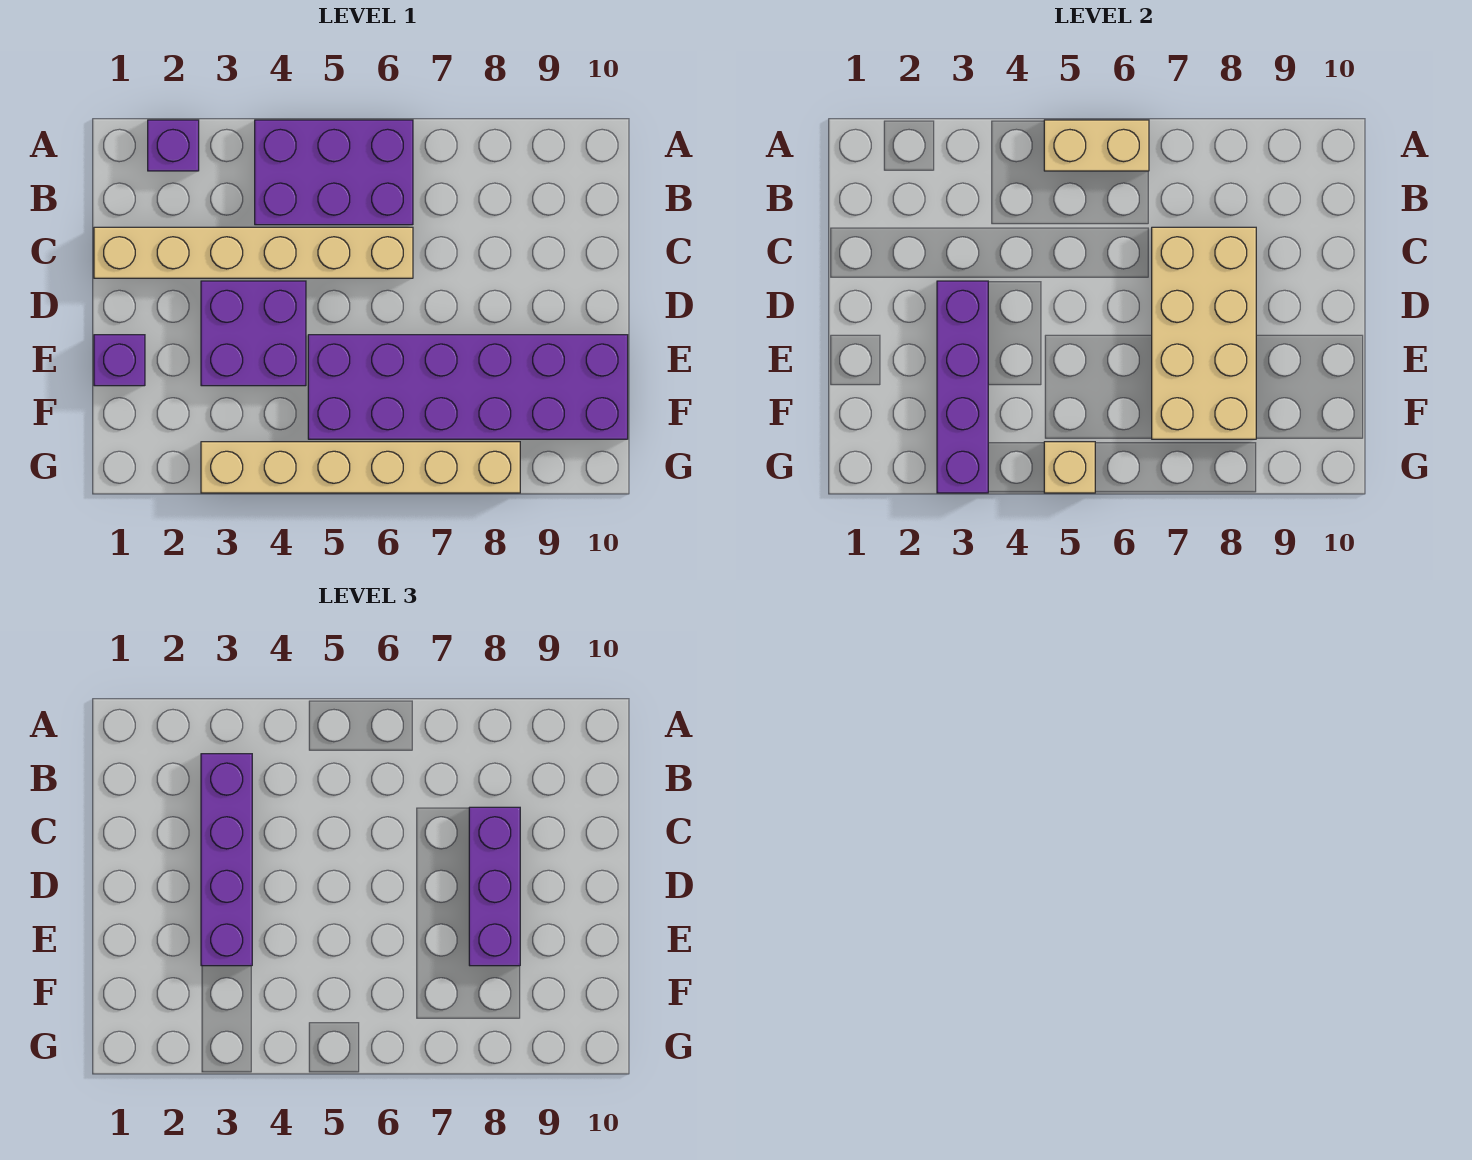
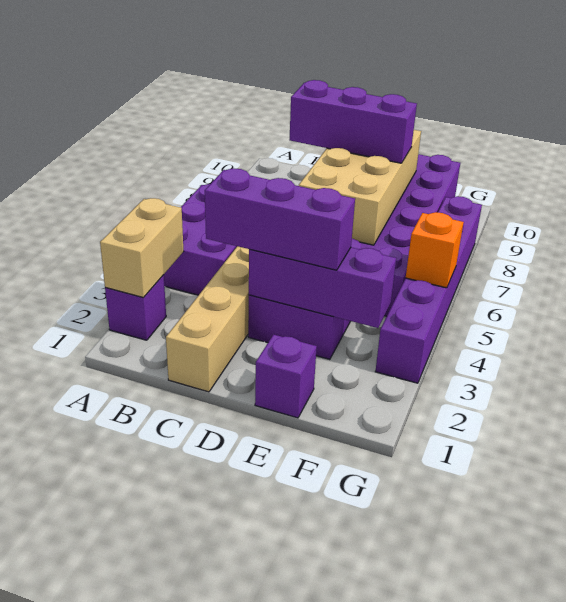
tan 1x2 brick [1044,120,1149,171] -> tan 1x2 brick moved to [100,198,183,298]
purple 1x4 brick [201,754,252,966] -> purple 1x3 brick [205,168,355,270]
tan 2x4 brick [1152,227,1256,439] -> tan 2x4 brick turned to [299,130,421,245]
purple 1x4 brick [937,281,988,493] -> purple 1x3 brick [249,247,396,328]
tan 1x6 brick [201,442,520,493] -> purple 1x6 brick [375,196,482,383]
tan 1x1 brick [1044,442,1095,493] -> orange 1x1 brick [406,212,464,288]

